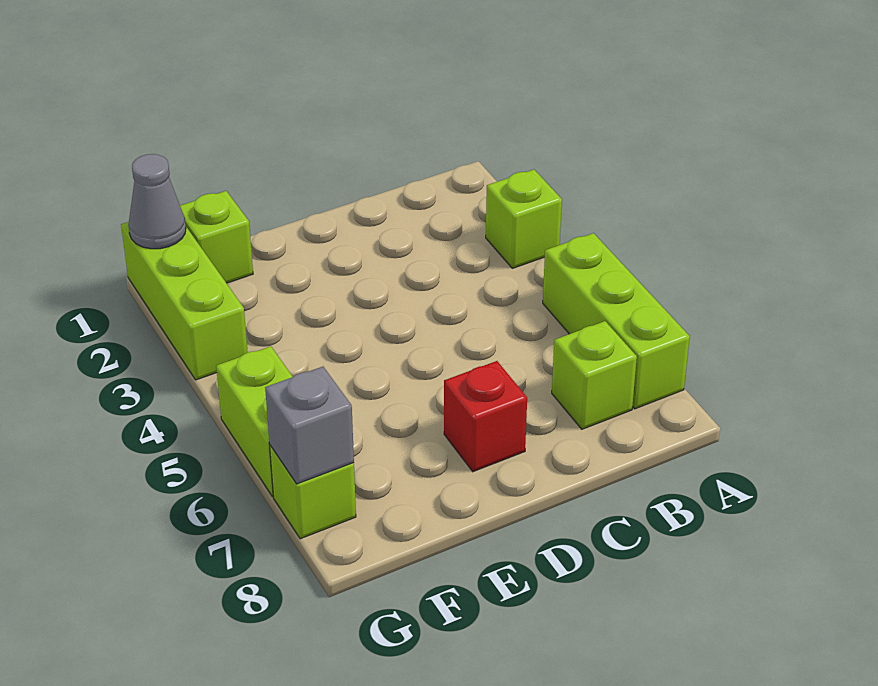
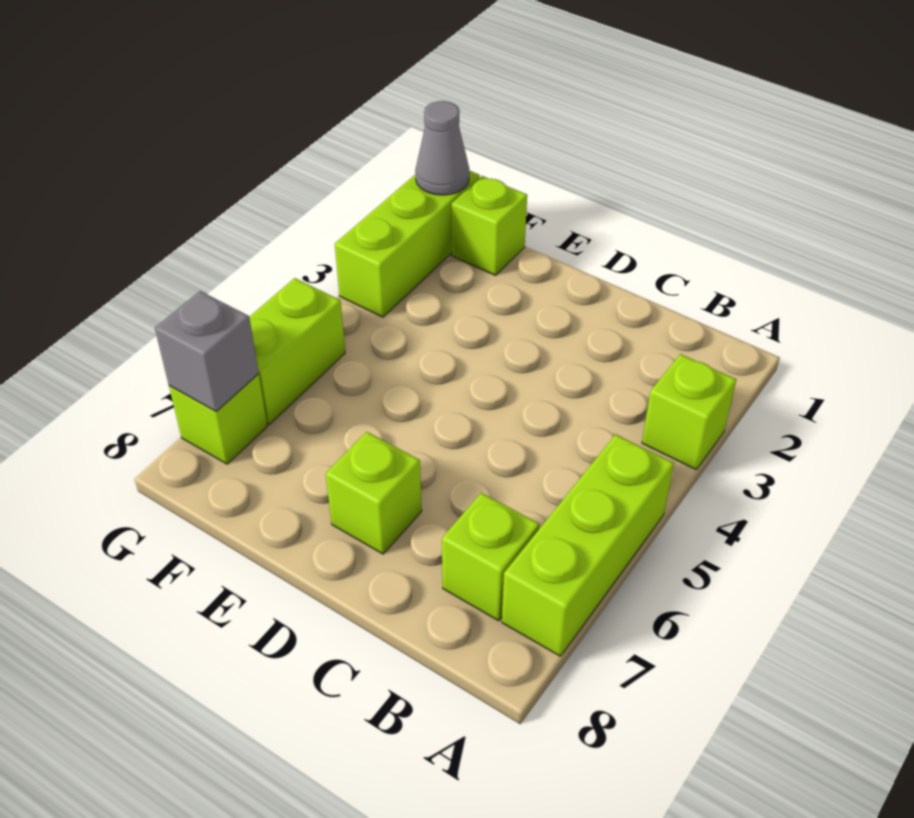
red 1x1 brick [444,361,527,472] -> lime 1x1 brick [326,432,422,554]

